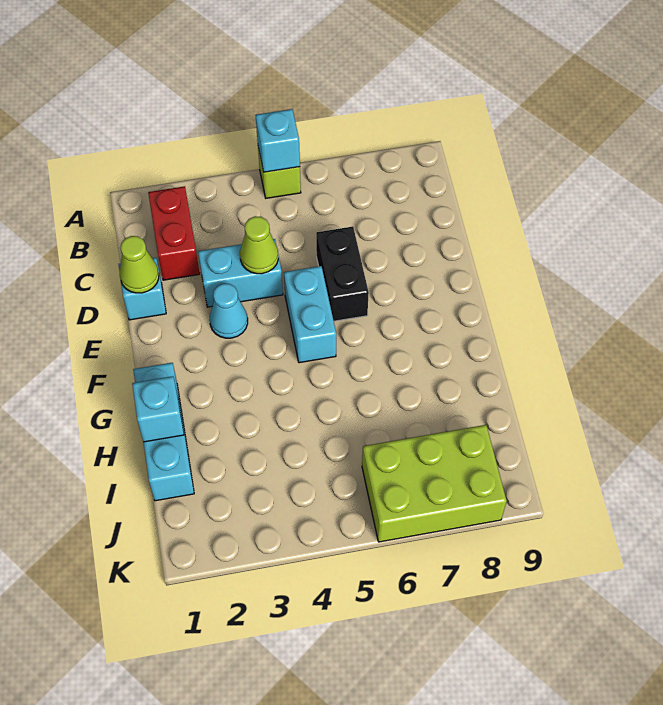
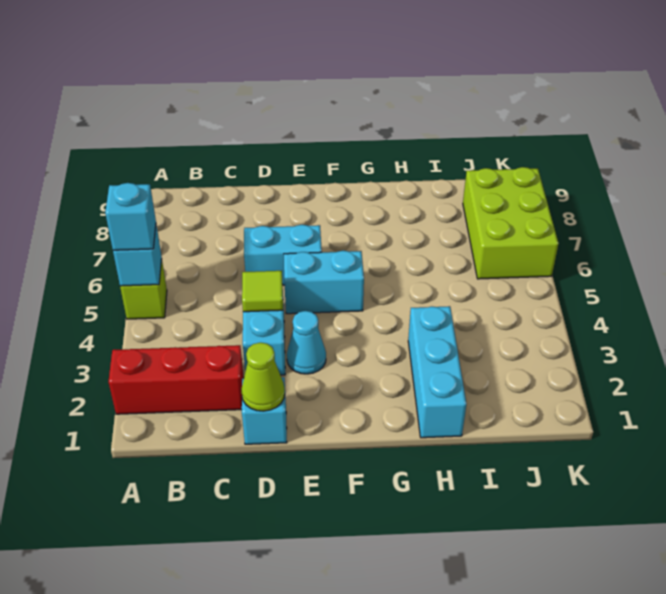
red 1x2 brick [148,186,200,280] -> red 1x3 brick [108,345,244,414]
lime 1x1 cone [240,216,278,274] -> lime 1x1 tile [242,271,283,312]
black 1x2 brick [316,226,369,321] -> cyan 1x2 brick [244,225,322,285]
cyan 1x3 brick [133,363,194,501] -> cyan 1x3 brick turned to [408,306,466,438]
cyan 1x1 brick [132,376,184,442] -> cyan 1x1 brick moved to [105,183,156,250]

